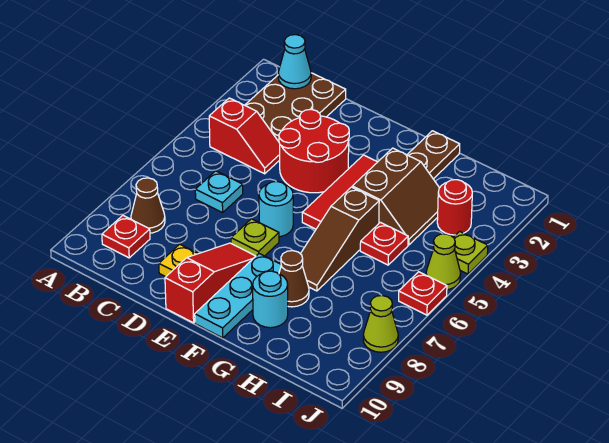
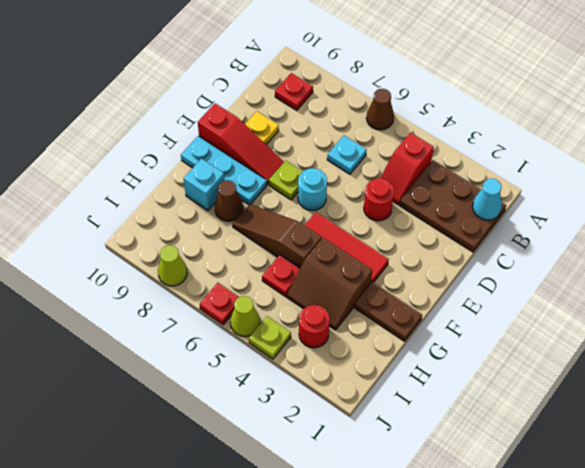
brown 1x1 cone [131,178,165,233] -> brown 1x1 cone moved to [366,89,394,130]
red 2x2 round brick [279,109,349,193] -> red 1x1 round brick [364,178,394,221]
cyan 1x1 round brick [253,271,288,328] -> cyan 1x1 brick [184,159,225,210]

